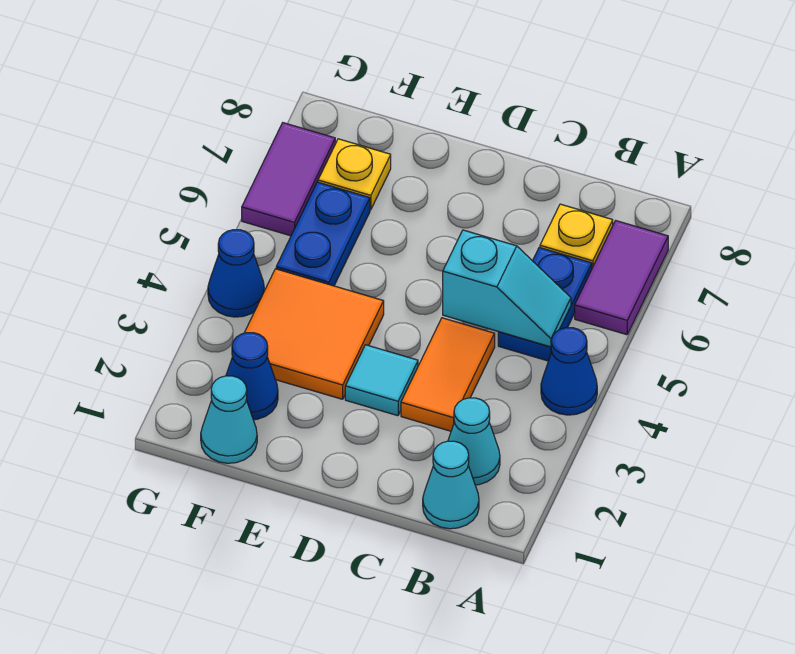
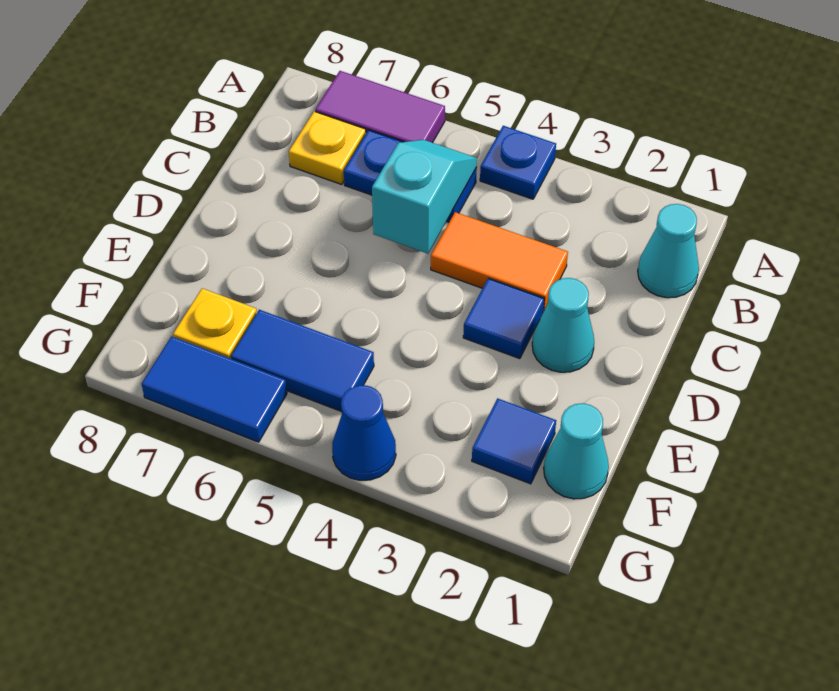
blue 1x1 cone [541,328,597,415] -> blue 1x1 plate [480,126,556,199]
cyan 1x1 cone [448,398,500,485] -> cyan 1x1 cone moved to [532,278,594,372]
cyan 1x1 tile [345,345,418,416] -> blue 1x1 tile [463,278,544,359]
orange 2x2 tile [244,269,384,399] -> none
blue 1x1 cone [226,333,278,420] -> blue 1x1 tile [472,398,556,484]
blue 1x2 plate [276,182,370,286] -> blue 1x2 tile [231,310,374,411]
purple 1x2 tile [242,123,335,236] -> blue 1x2 tile [142,336,287,442]

